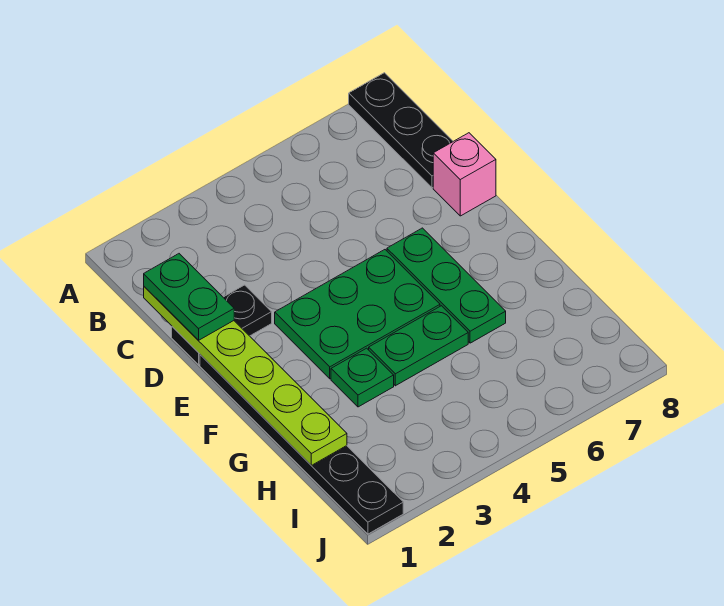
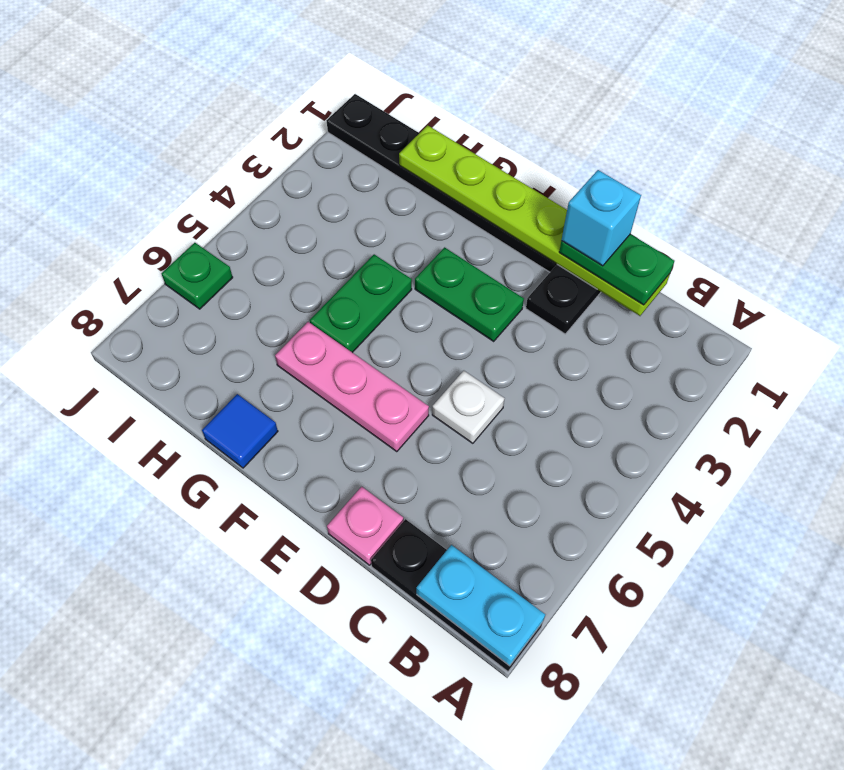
none -> cyan 1x2 plate [416,545,545,666]
none -> cyan 1x1 brick [562,170,641,266]
none -> white 1x1 plate [432,371,505,443]
pink 1x1 brick [433,133,496,216] -> pink 1x1 plate [327,487,403,565]
green 2x3 plate [275,250,440,379] -> green 1x2 plate [415,247,524,341]
green 1x3 plate [387,228,506,343] -> pink 1x3 plate [275,322,429,452]
green 1x1 plate [331,348,394,407] -> green 1x1 plate moved to [161,243,233,309]
none -> blue 1x1 tile [202,394,278,468]

